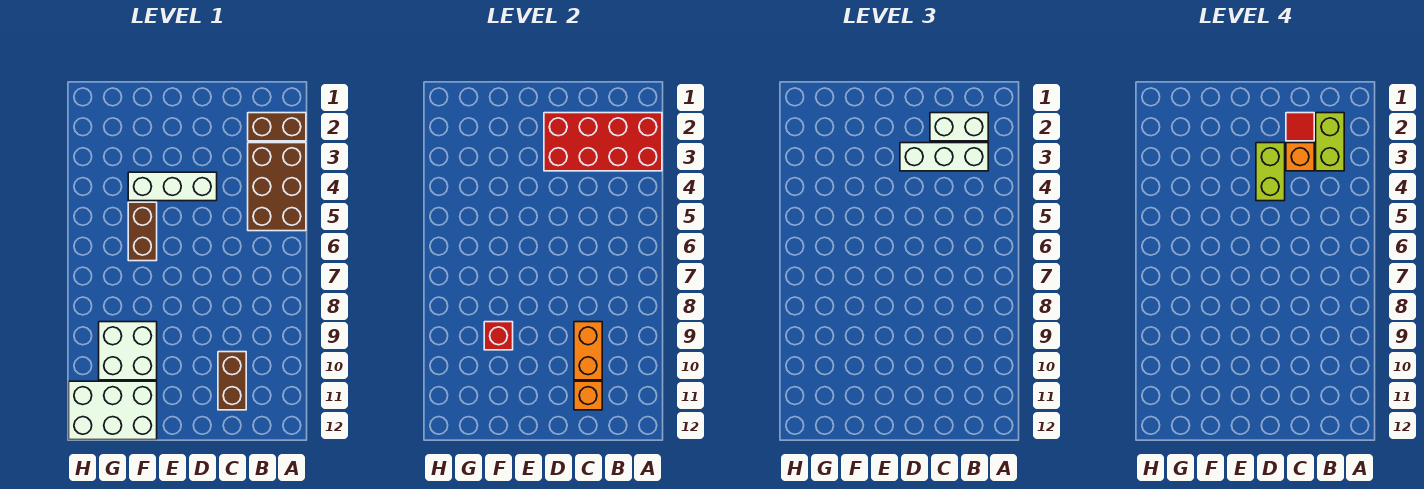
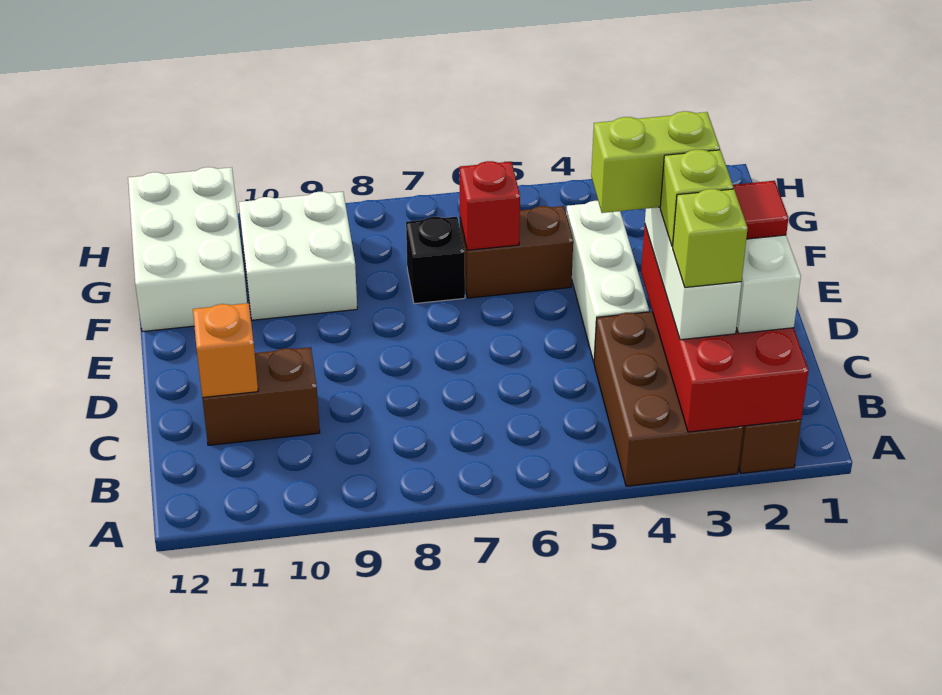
brown 2x3 brick [248,143,306,231] -> brown 2x3 brick turned to [594,312,743,486]
lime 1x2 brick [1316,113,1344,171] -> lime 1x1 brick [673,189,748,287]
orange 1x1 brick [1286,143,1314,171] -> lime 1x1 brick [660,150,734,247]
orange 1x2 brick [574,322,602,380] -> none
none -> black 1x1 brick [406,217,465,304]
red 1x1 brick [484,322,513,350] -> red 1x1 brick moved to [460,161,520,250]

